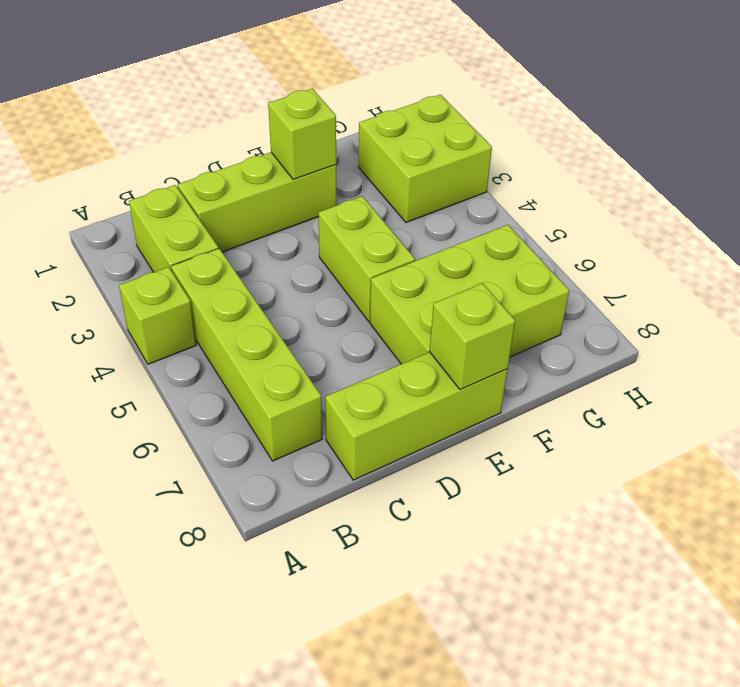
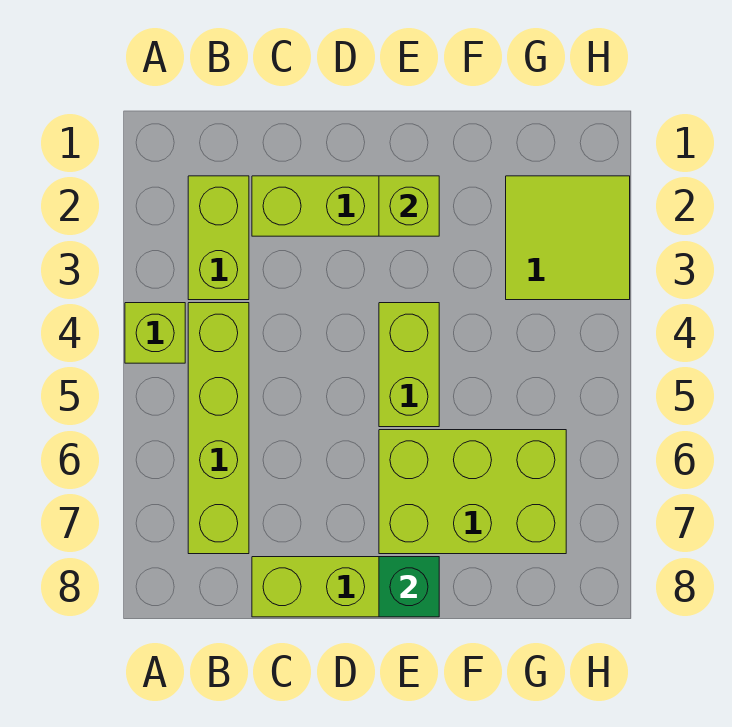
lime 1x1 brick [430,283,515,389] -> green 1x1 brick [379,557,439,617]
lime 2x2 brick [359,95,492,222] -> lime 2x2 tile [506,176,630,300]

